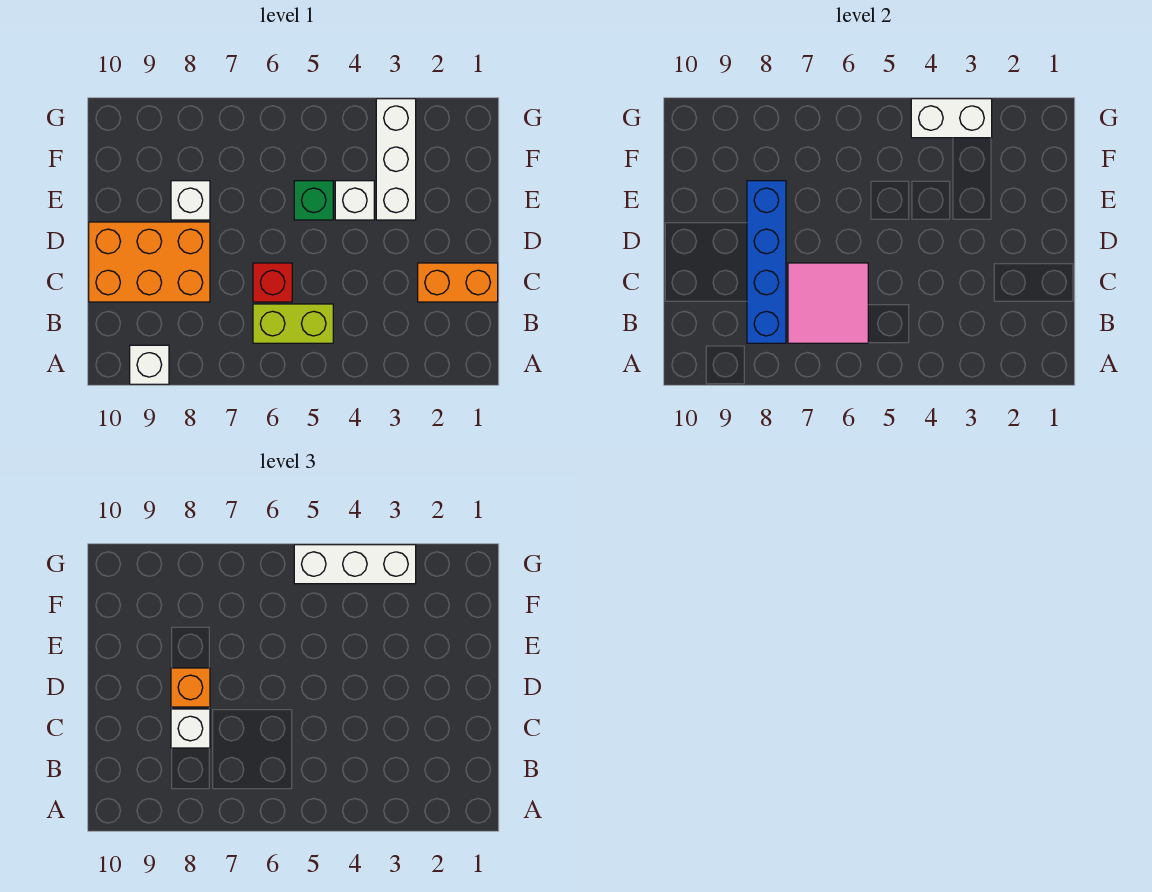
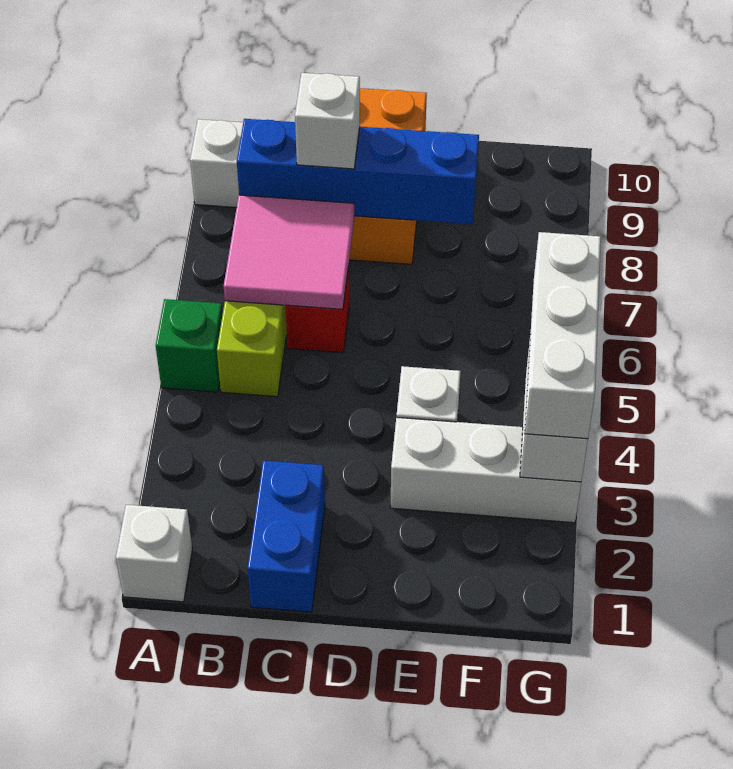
orange 1x2 brick [418,263,498,302] -> blue 1x2 brick [247,460,325,612]
orange 1x1 brick [171,668,210,707] -> none
green 1x1 brick [294,181,333,220] -> green 1x1 brick moved to [156,299,223,392]
white 1x1 brick [171,181,210,220] -> white 1x1 brick moved to [116,505,192,602]

